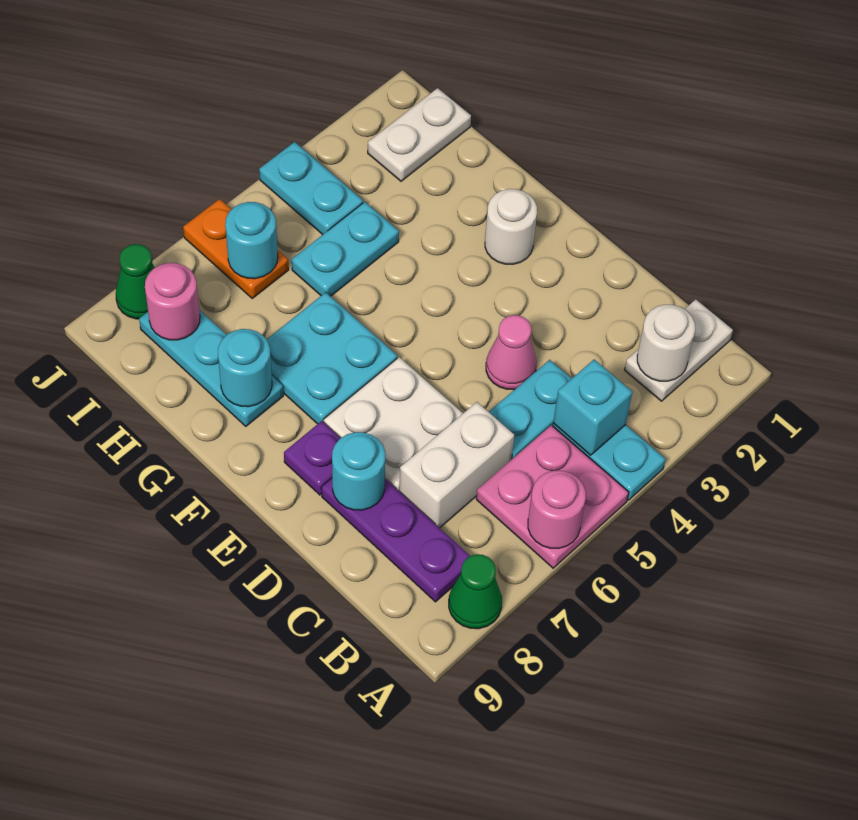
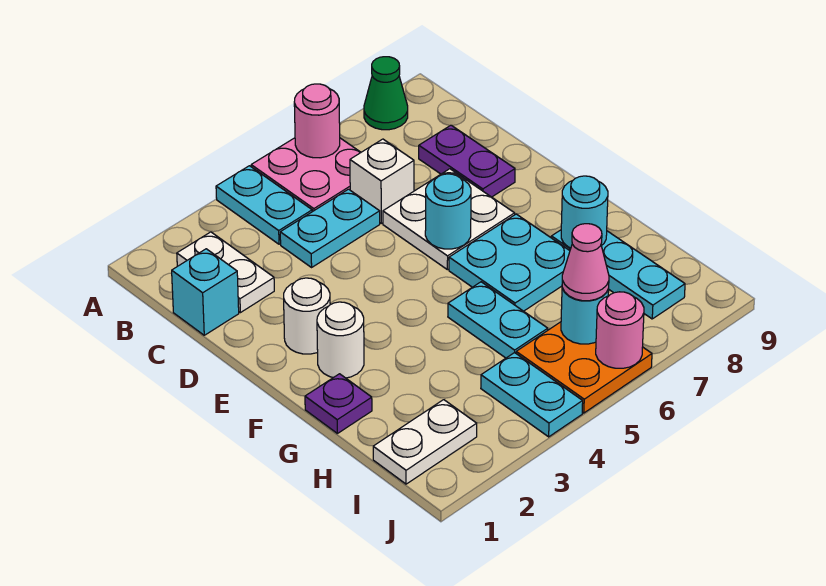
white 1x2 plate [625,299,733,401] -> white 1x2 plate turned to [177,232,274,313]
white 1x1 round brick [637,305,695,381] -> white 1x1 round brick moved to [284,278,330,354]
cyan 1x1 brick [553,359,632,455] -> cyan 1x1 brick moved to [172,249,239,335]
purple 1x3 plate [321,478,470,602] -> purple 1x2 plate [419,125,515,197]
white 1x2 brick [399,402,514,528] -> white 1x1 brick [350,139,414,223]
pink 1x1 cone [486,315,536,390] -> pink 1x1 cone moved to [562,224,609,301]
cyan 1x1 round brick [332,432,385,510] -> cyan 1x1 round brick moved to [425,174,471,249]
purple 1x1 plate [284,421,340,495] -> purple 1x1 plate moved to [305,374,372,433]
cyan 1x2 plate [292,202,399,296] -> cyan 1x2 plate turned to [448,282,548,358]
orange 1x2 plate [183,199,289,298] -> orange 2x2 plate [516,322,652,413]
pink 1x1 round brick [145,263,200,340] -> pink 1x1 round brick moved to [596,292,644,368]
green 1x1 cone [116,244,155,319] -> none

